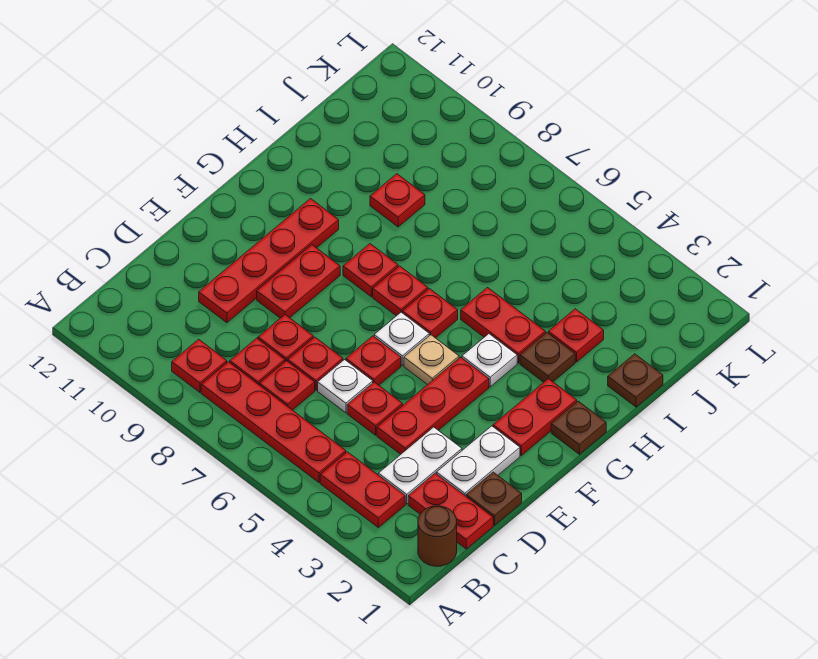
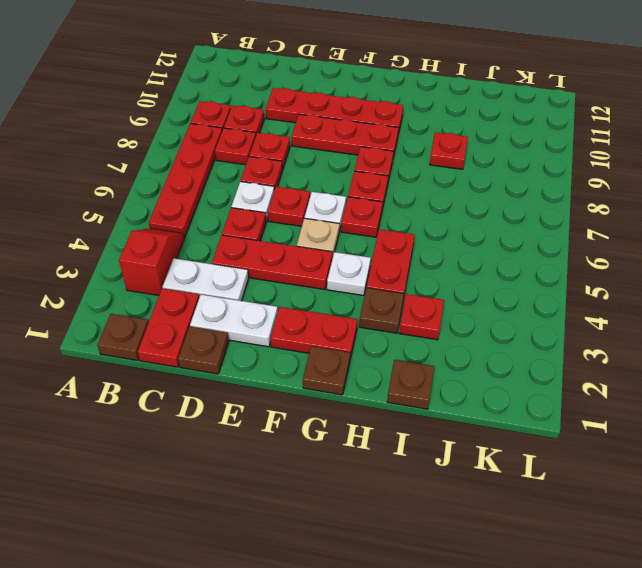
brown 1x1 round brick [418,506,457,566] -> brown 1x1 plate [97,314,149,361]
red 1x2 plate [320,452,405,528] -> red 1x2 slope [119,228,184,295]
red 1x1 plate [260,361,315,410] -> red 1x1 plate moved to [224,105,264,134]
red 1x2 plate [257,245,340,318] -> red 1x3 plate [292,114,399,157]

